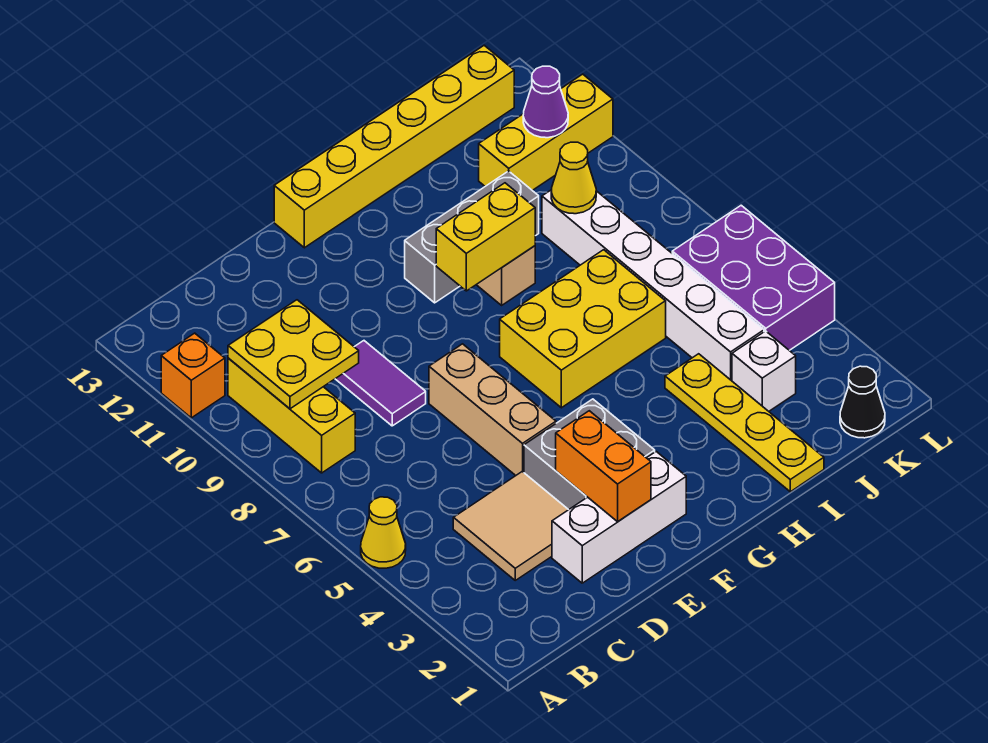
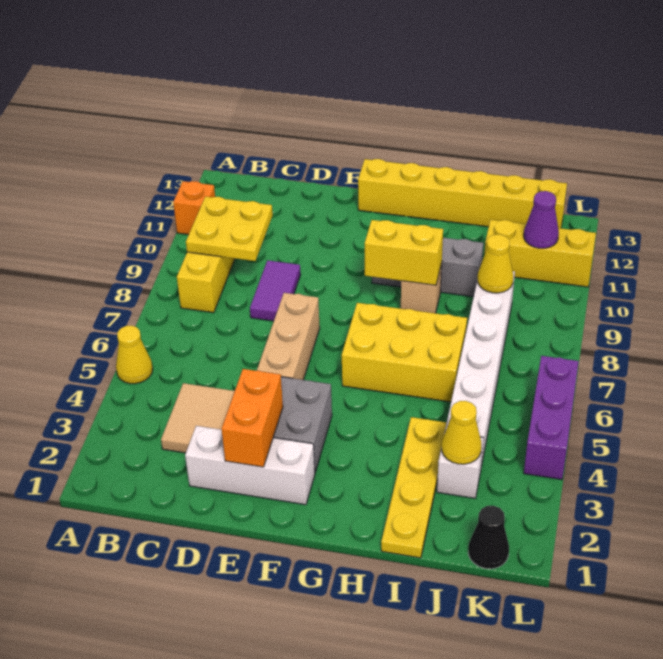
none -> yellow 1x1 cone [442,401,481,464]
purple 2x3 brick [672,205,835,350] -> purple 1x3 brick [524,356,579,480]

